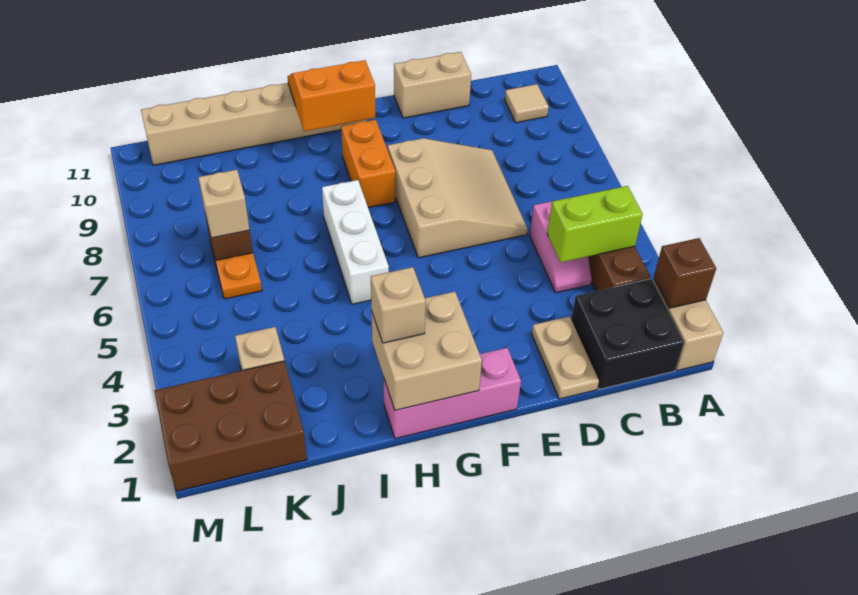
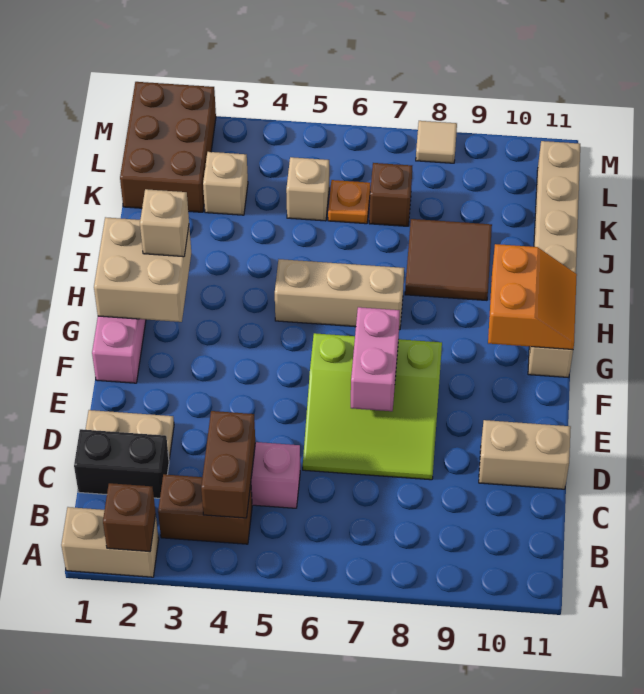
black 2x2 brick [571,279,684,389] -> black 1x2 brick [74,429,169,498]
lime 1x2 brick [547,186,643,262] -> brown 1x2 brick [201,411,255,518]
tan 1x1 tile [505,84,549,123] -> tan 1x1 tile moved to [416,121,457,163]
tan 3x3 slope [388,138,528,258] -> lime 3x3 slope [303,333,442,480]
tan 1x2 brick [394,52,471,118] -> tan 1x2 brick turned to [479,420,571,489]
none -> pink 1x2 brick [351,307,400,411]
orange 1x2 brick [341,120,395,208] -> none
white 1x3 brick [322,180,389,304] -> tan 1x3 brick [275,259,404,330]
none -> brown 2x2 tile [405,219,492,300]
tan 1x1 brick [198,170,249,238] -> tan 1x1 brick moved to [286,157,329,221]

